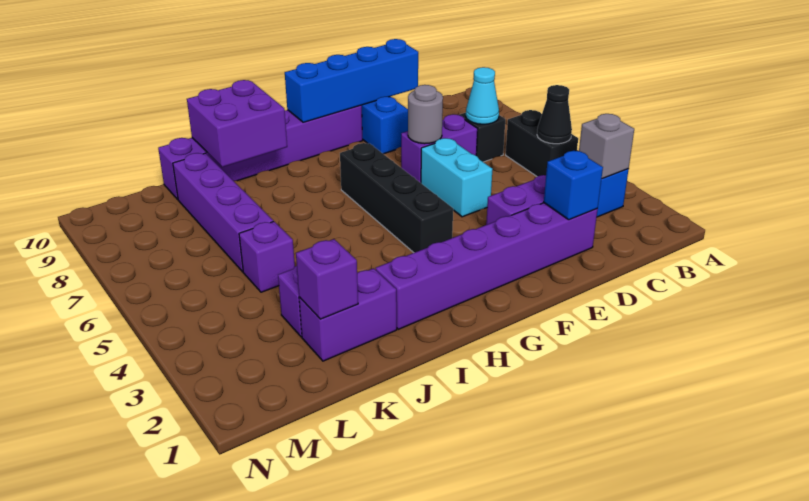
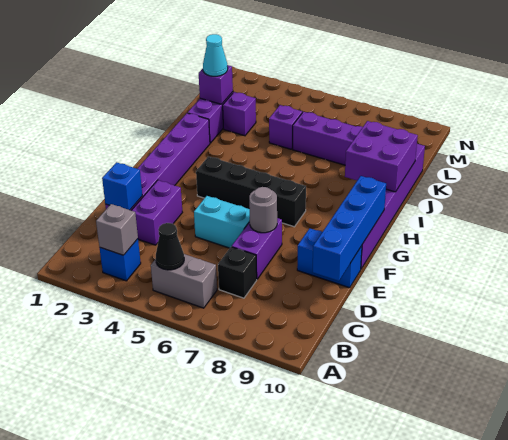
black 1x2 brick [506,110,578,176] -> grey 1x2 brick [151,254,217,308]
cyan 1x1 cone [466,67,499,124] -> cyan 1x1 cone moved to [203,34,228,76]

